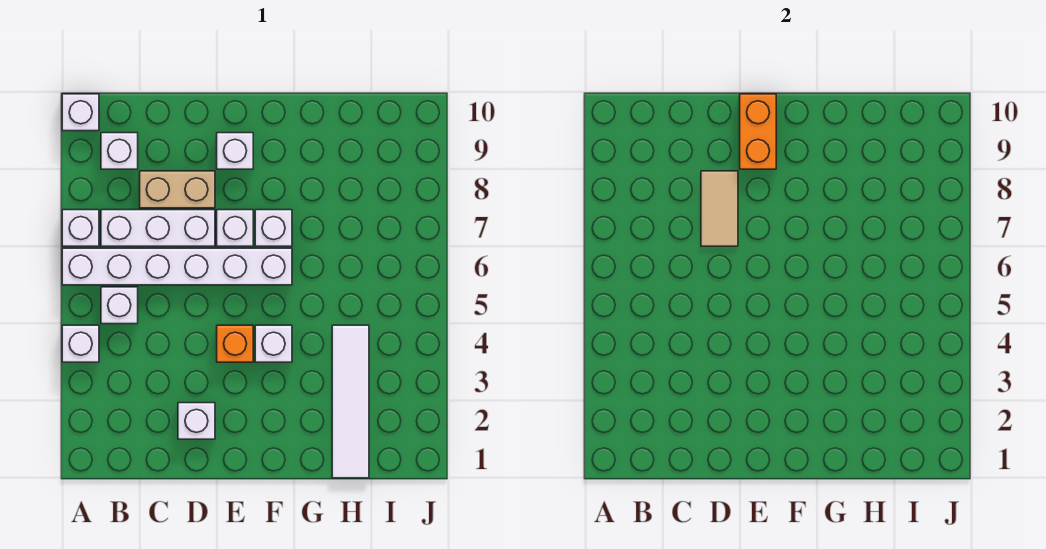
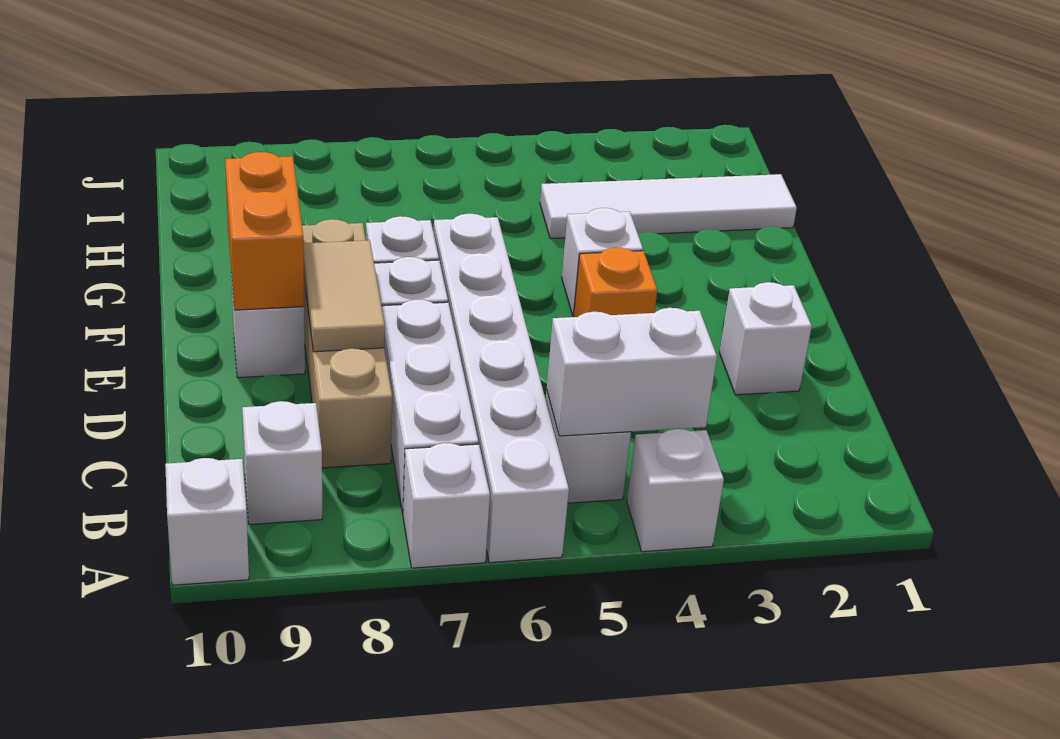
none -> white 1x2 brick [547,308,717,436]
tan 1x2 brick [140,171,215,208] -> tan 1x4 brick [302,219,392,468]
tan 1x2 tile [701,171,738,246] -> tan 1x2 tile turned to [303,240,385,352]
orange 1x2 brick [740,94,776,169] -> orange 1x2 brick turned to [225,152,304,310]

